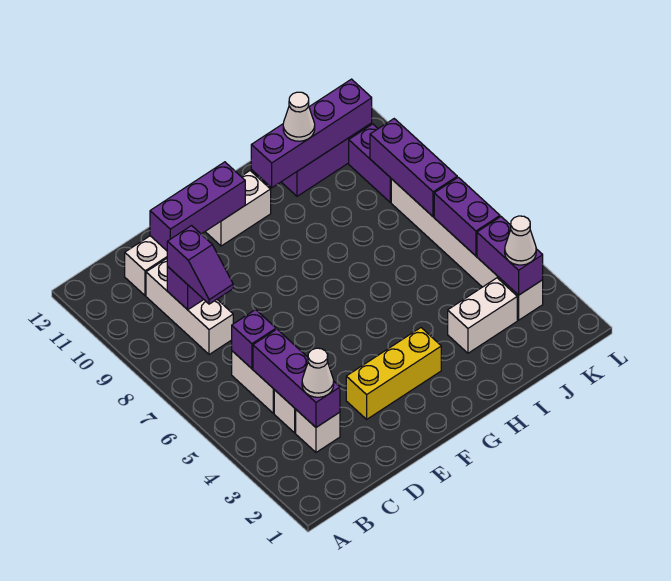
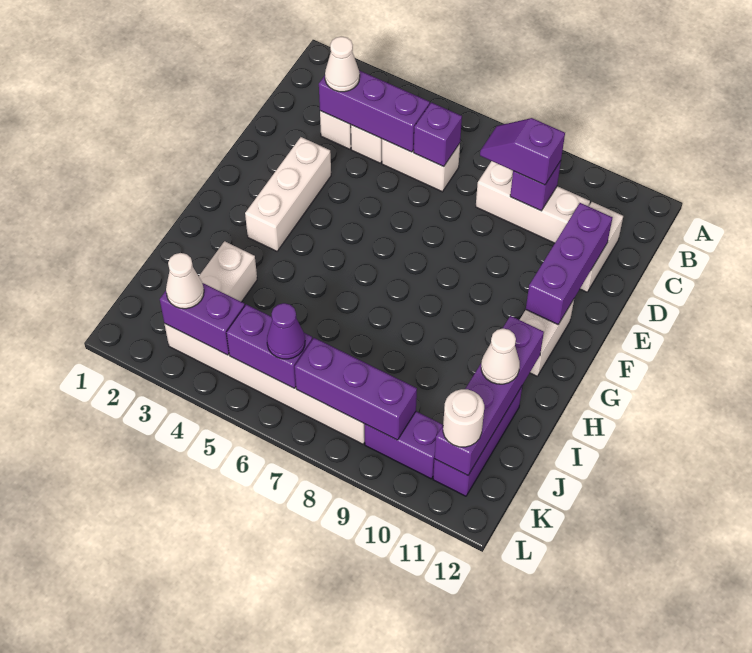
yellow 1x3 brick [346,328,441,419] -> white 1x3 brick [245,137,331,251]
none -> purple 1x1 cone [267,303,305,359]
none -> white 1x1 round brick [443,389,484,447]

